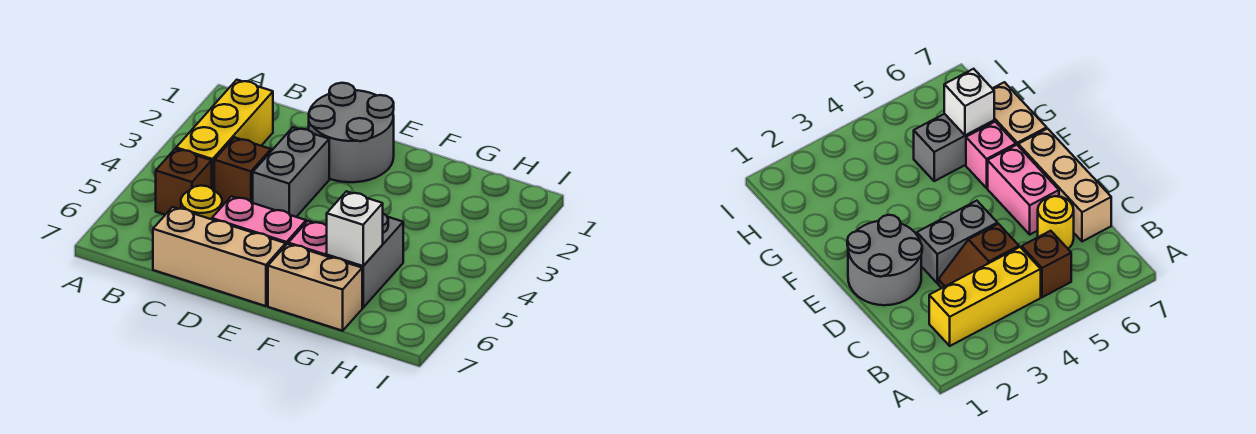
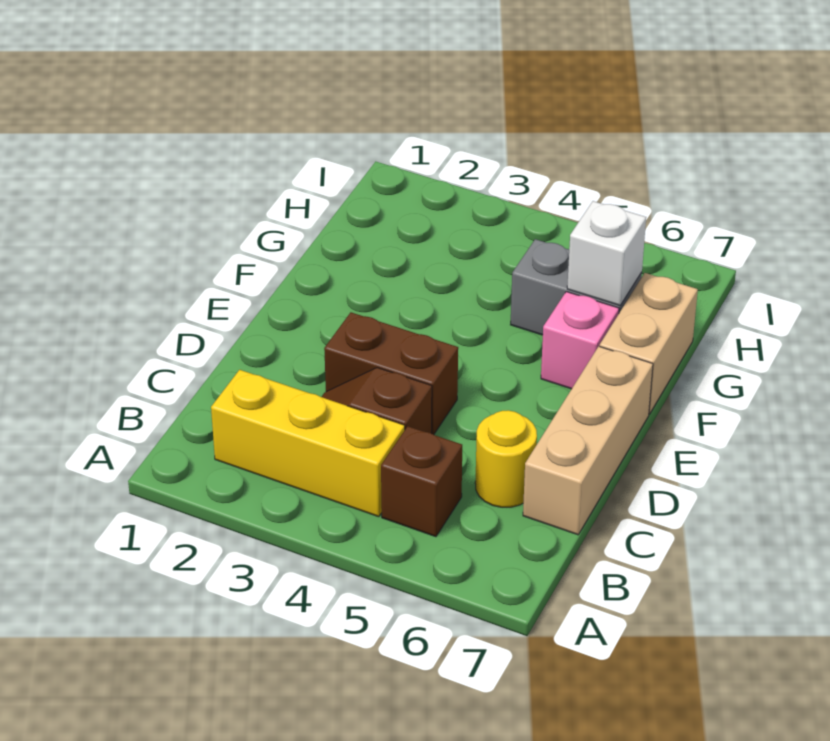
grey 2x2 round brick [309,83,394,182] -> none
grey 1x2 brick [253,127,329,217] -> brown 1x2 brick [324,312,458,435]
pink 1x2 brick [212,196,306,245] -> none

